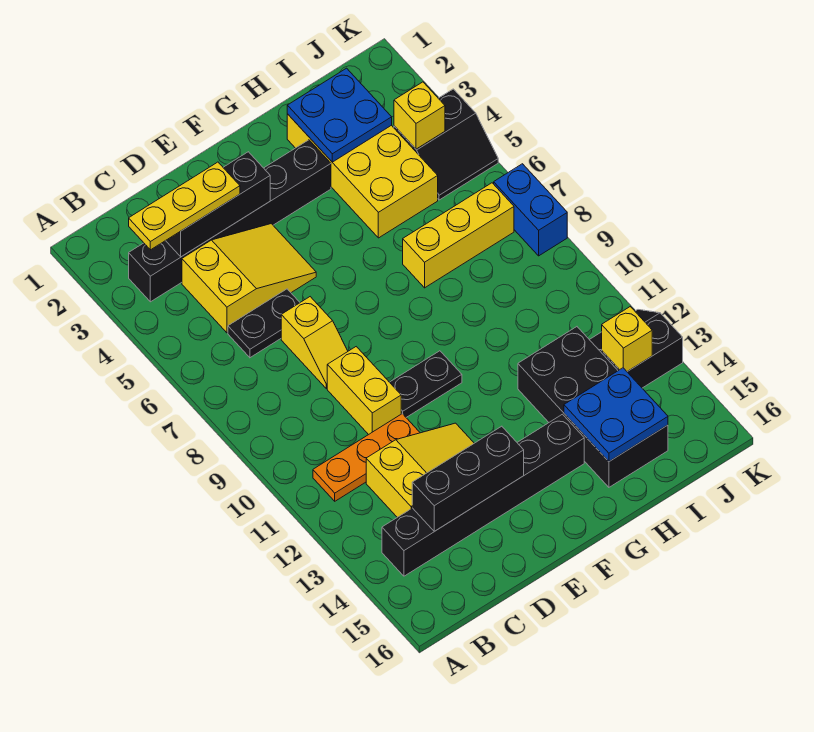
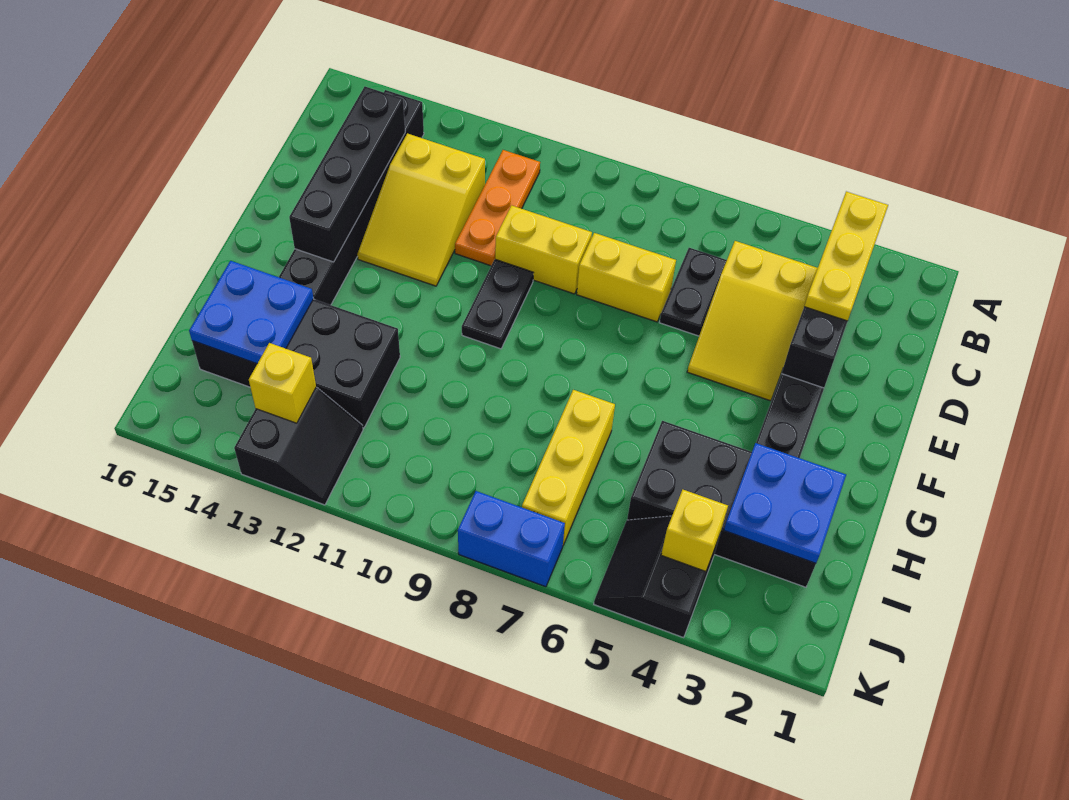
black 1x3 brick [412,426,524,531] -> black 1x4 brick [289,87,405,262]
yellow 1x2 slope [281,297,348,389] -> yellow 1x2 brick [577,233,676,322]
yellow 2x4 brick [287,114,438,238] -> black 2x4 brick [627,421,816,587]

